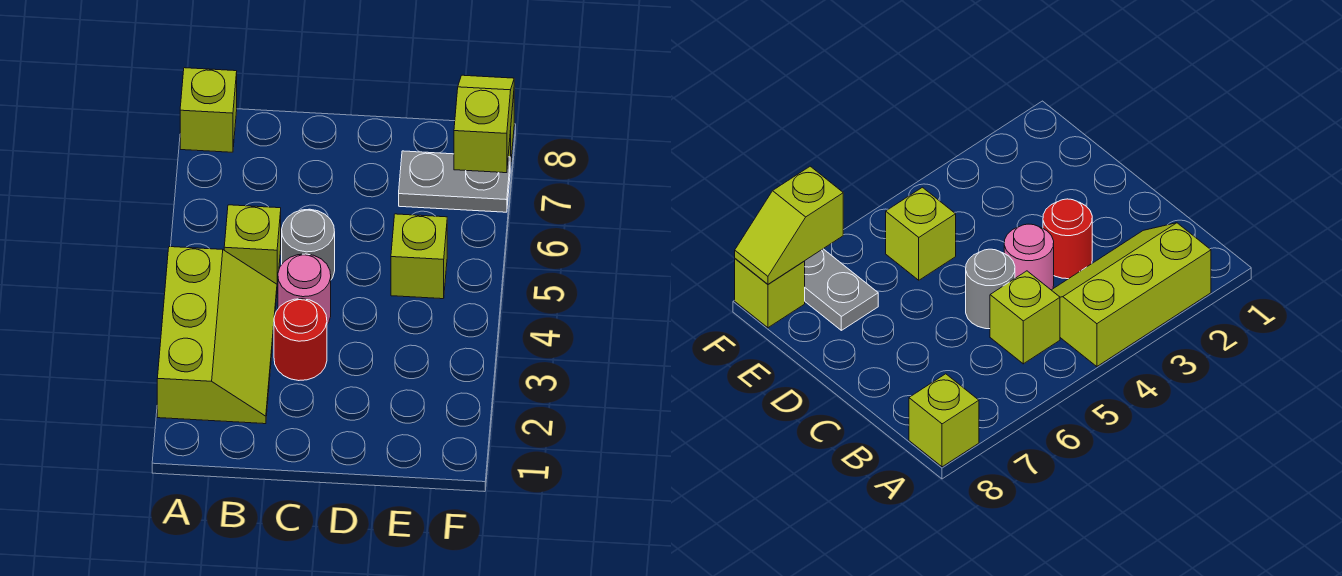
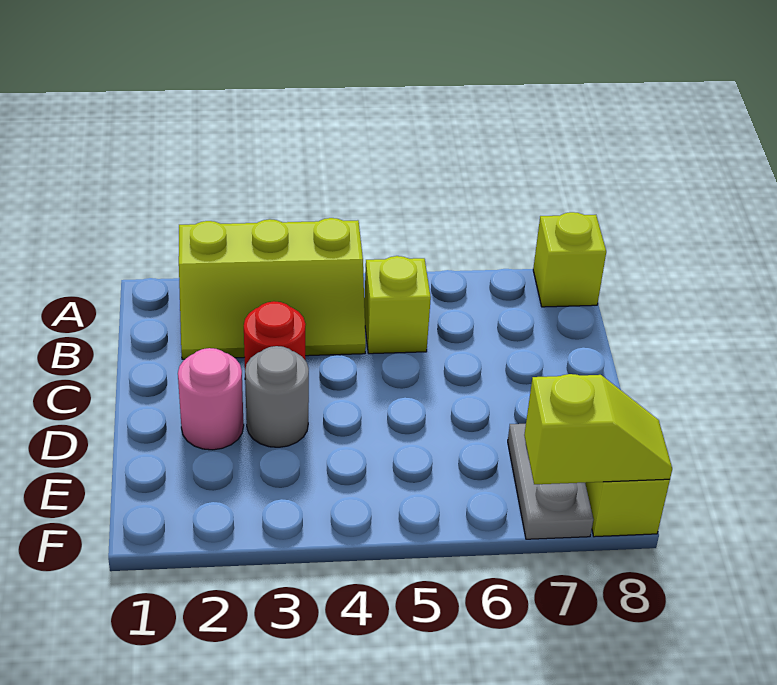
pink 1x1 round brick [278,254,331,324] -> pink 1x1 round brick moved to [178,348,244,450]
grey 1x1 round brick [282,209,335,279] -> grey 1x1 round brick moved to [245,346,309,447]
lime 1x1 brick [391,214,447,299] -> none

